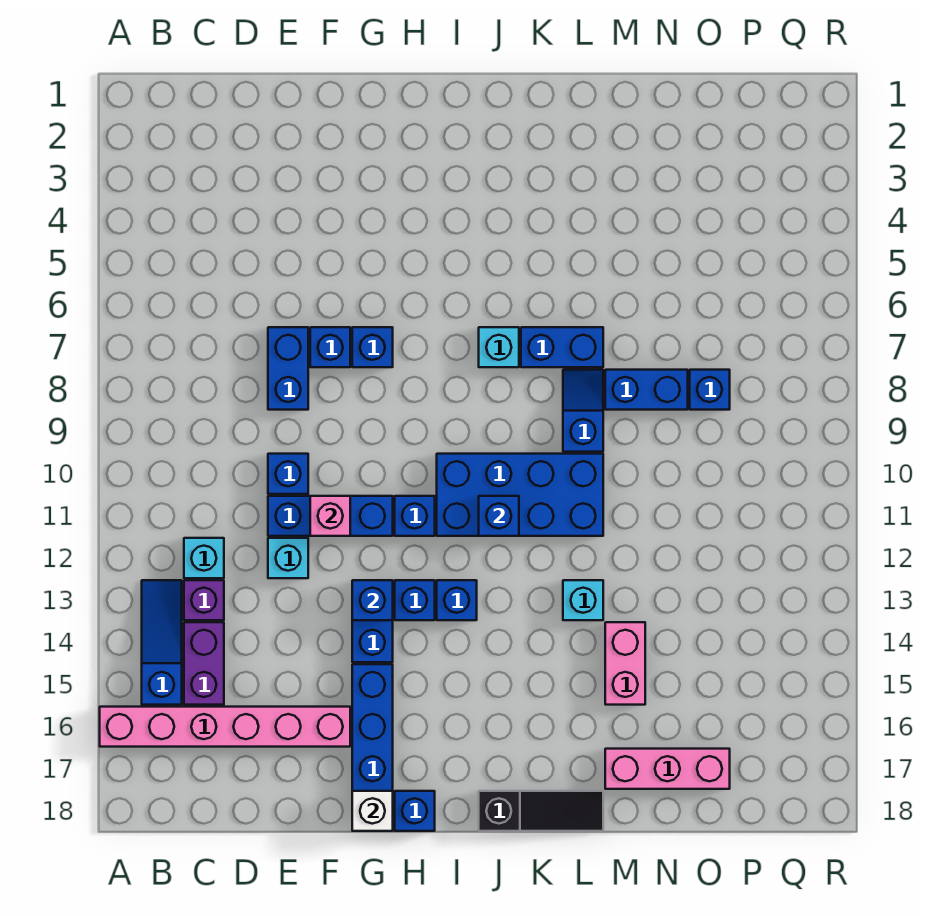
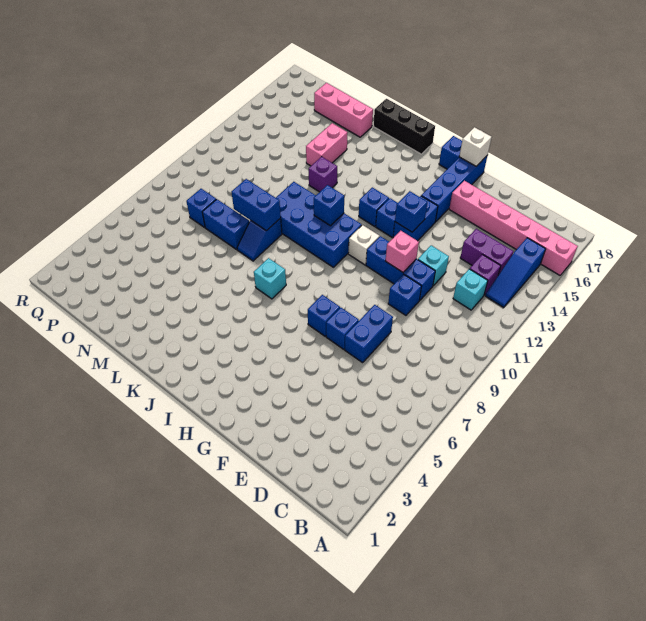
purple 1x2 brick [184,622,224,705] -> purple 1x2 brick turned to [460,229,513,274]
blue 1x1 brick [395,496,435,536] -> white 1x1 brick [348,225,379,265]
black 1x3 slope [479,791,603,831] -> black 1x3 brick [373,99,435,154]
blue 1x2 brick [521,327,603,367] -> blue 1x2 brick moved to [231,179,281,231]
cyan 1x1 brick [563,580,603,620] -> purple 1x1 brick [309,157,337,192]

